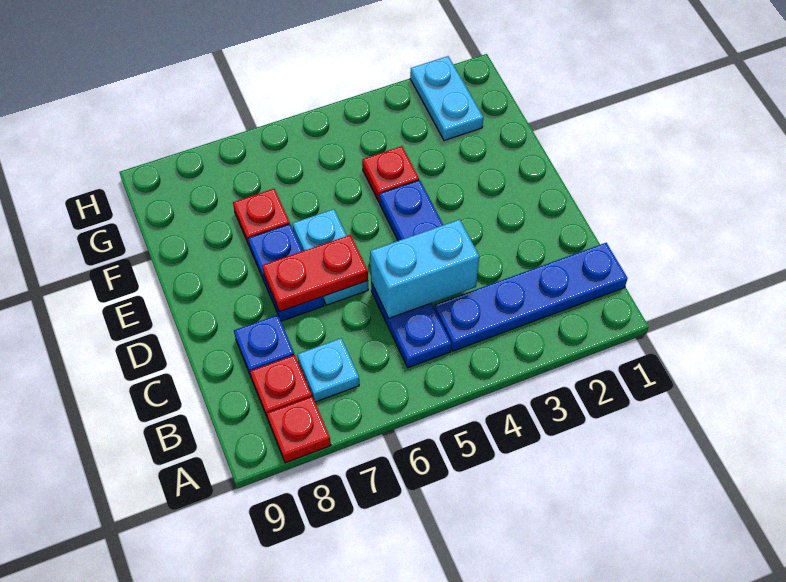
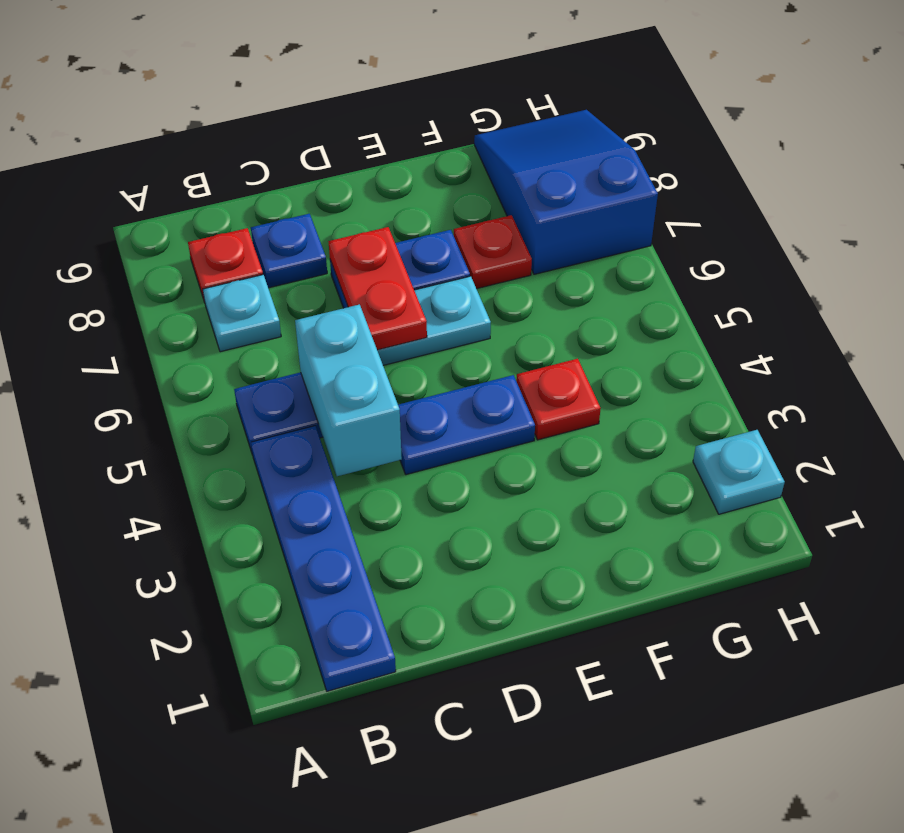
red 1x1 plate [267,397,331,463] -> none
cyan 1x2 plate [410,56,483,141] -> cyan 1x1 plate [693,430,785,514]
none -> blue 2x3 slope [474,110,658,274]

